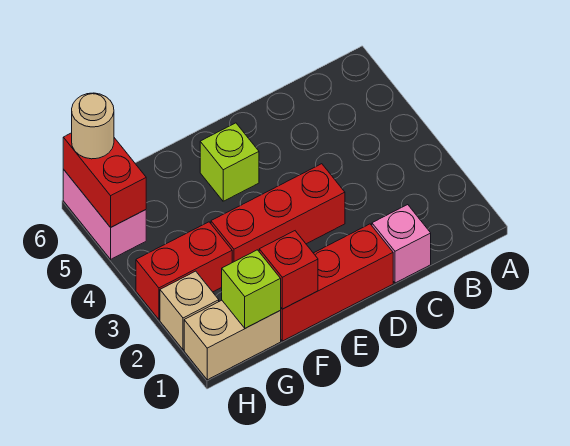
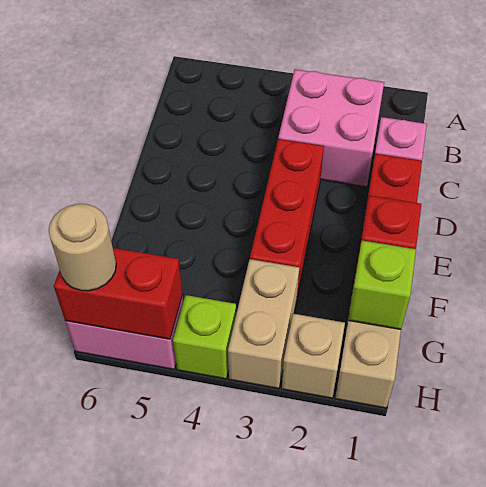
none -> pink 2x2 brick [278,69,384,187]
lime 1x1 brick [200,123,259,201] -> lime 1x1 brick moved to [173,295,236,379]
red 1x2 brick [136,222,232,320] -> tan 1x2 brick [228,259,299,389]

